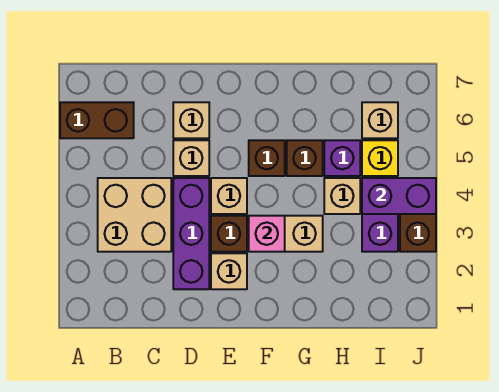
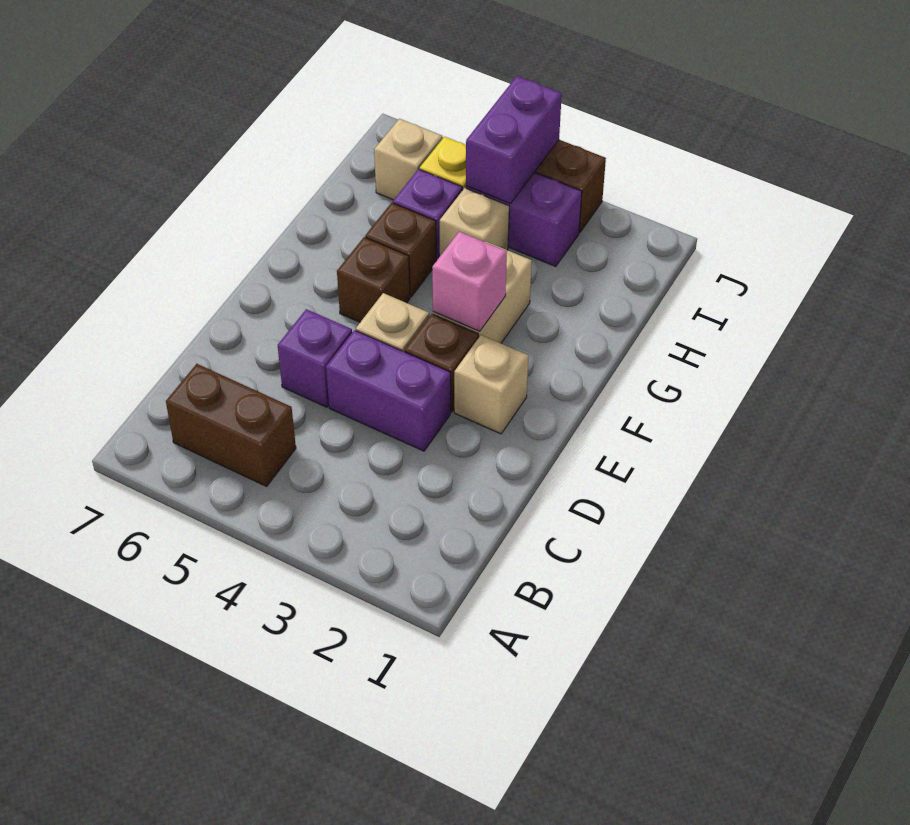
brown 1x2 brick [60,102,134,138] -> brown 1x2 brick turned to [166,364,296,486]
tan 2x2 brick [98,178,171,252] -> none
purple 1x3 brick [173,178,209,289] -> purple 1x2 brick [326,330,451,451]
tan 1x1 brick [173,140,209,176] -> purple 1x1 brick [278,309,352,407]
tan 1x1 brick [173,102,209,138] -> none

